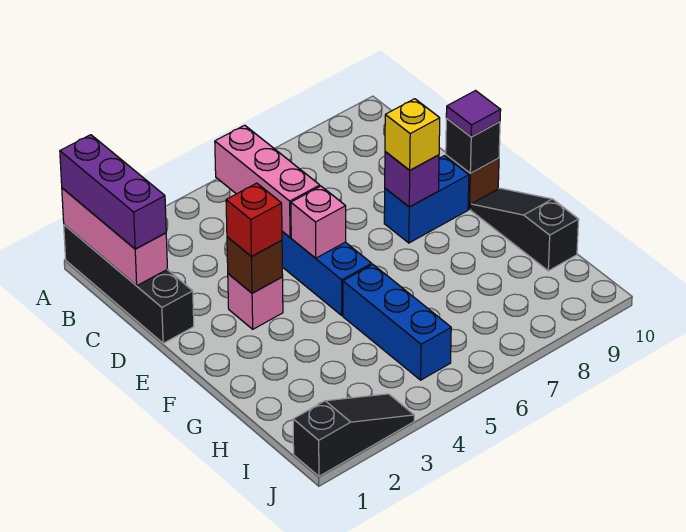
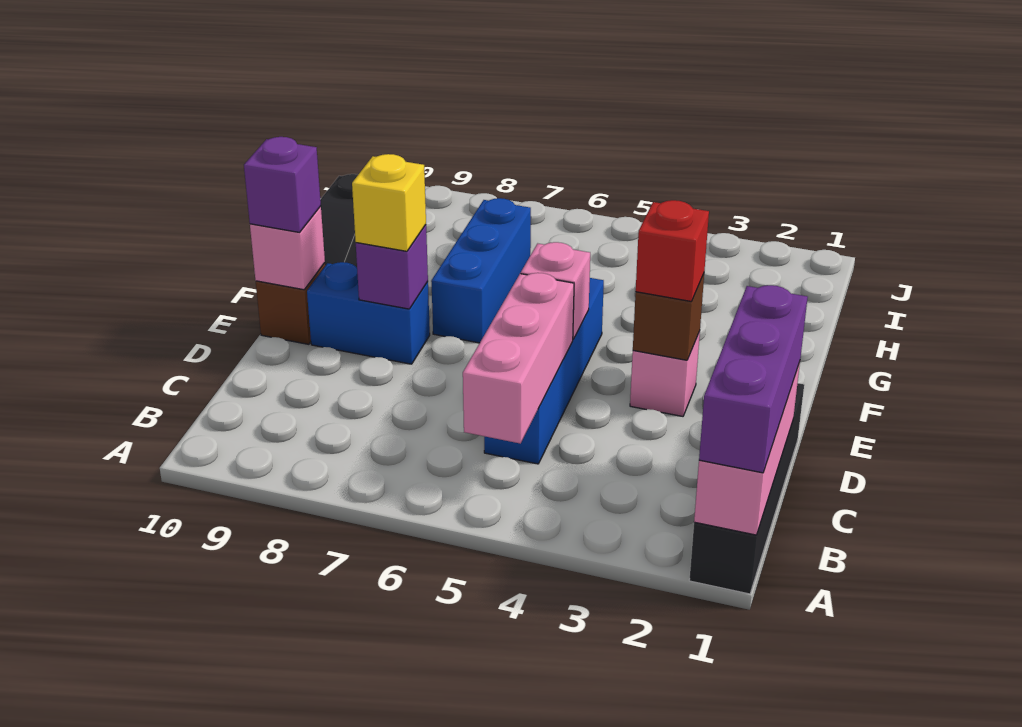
black 1x1 brick [446,119,500,173] -> pink 1x1 brick [250,206,325,290]
purple 1x1 tile [446,91,501,137] -> purple 1x1 brick [244,137,321,232]
blue 1x3 brick [343,265,451,380] -> blue 1x3 brick moved to [431,198,531,343]
black 1x3 slope [293,394,414,476] -> none

